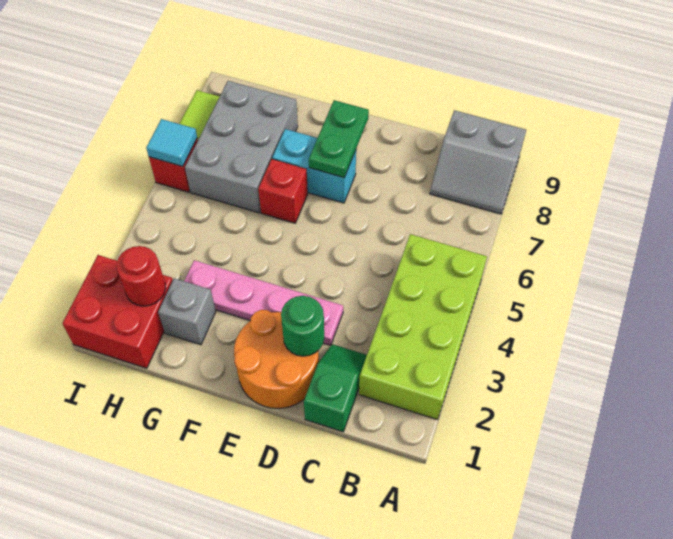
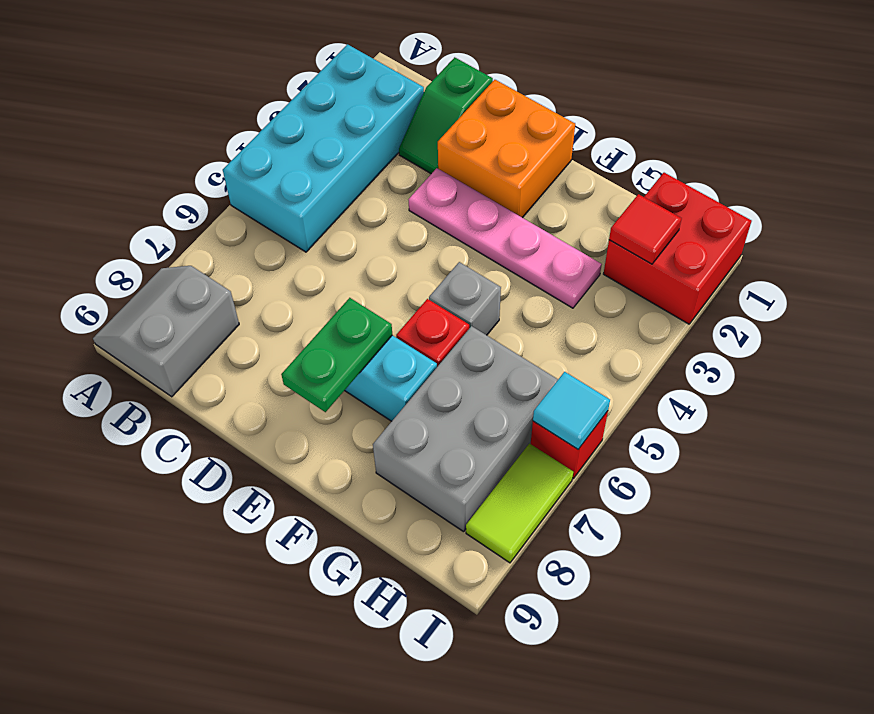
lime 2x4 brick [359,234,487,420] -> cyan 2x4 brick [223,44,424,252]
grey 2x2 slope [430,110,526,214] -> grey 2x2 slope turned to [93,266,239,397]
orange 2x2 round brick [234,310,319,408] -> orange 2x2 brick [438,80,575,218]
green 1x1 round brick [281,296,324,356] -> none
grey 1x1 brick [158,278,216,345] -> grey 1x1 brick moved to [429,262,501,335]
red 1x1 round brick [116,246,166,306] -> red 1x1 tile [609,194,682,264]

